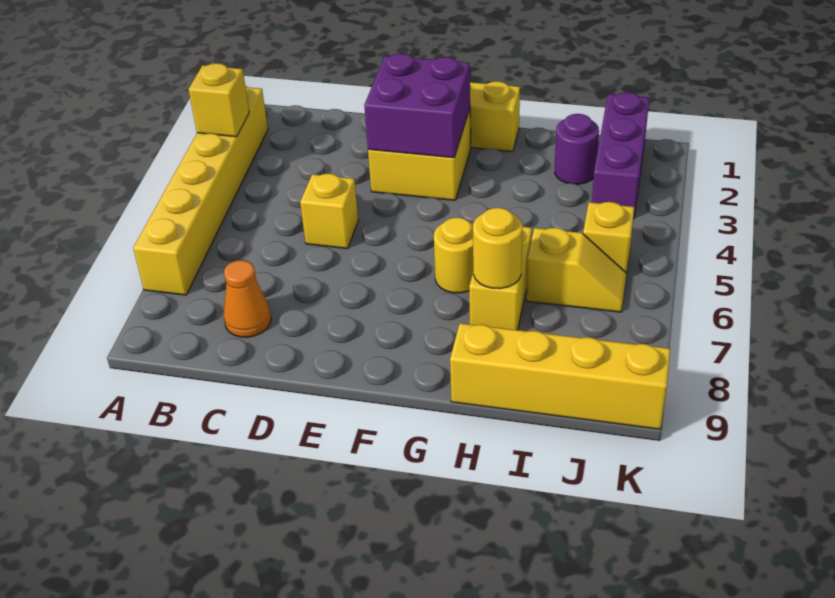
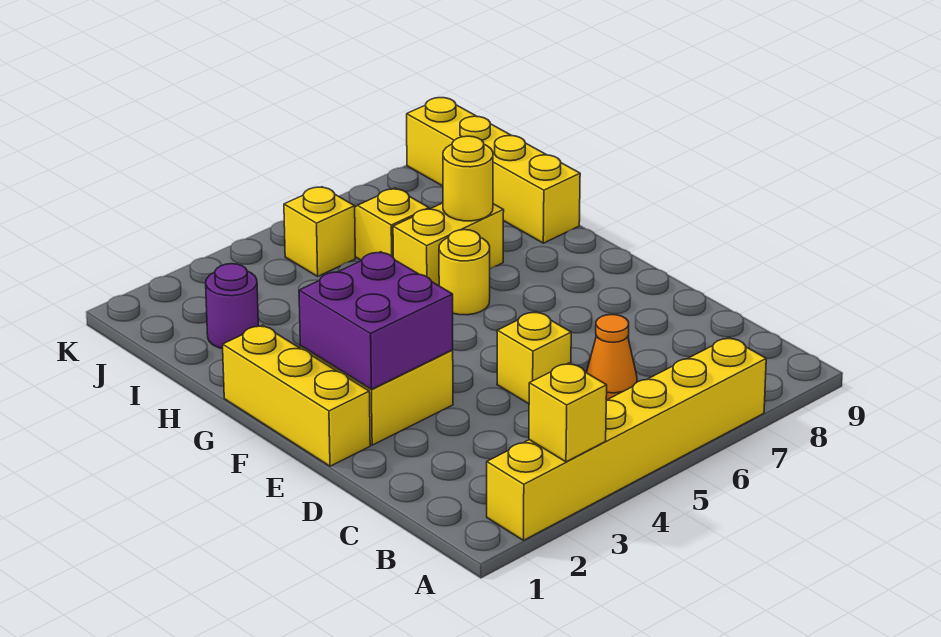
orange 1x1 cone [224,260,271,337] -> orange 1x1 cone moved to [587,315,637,400]
purple 1x3 brick [592,92,649,219] -> none

